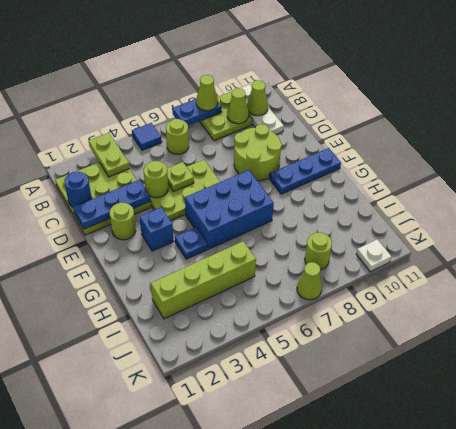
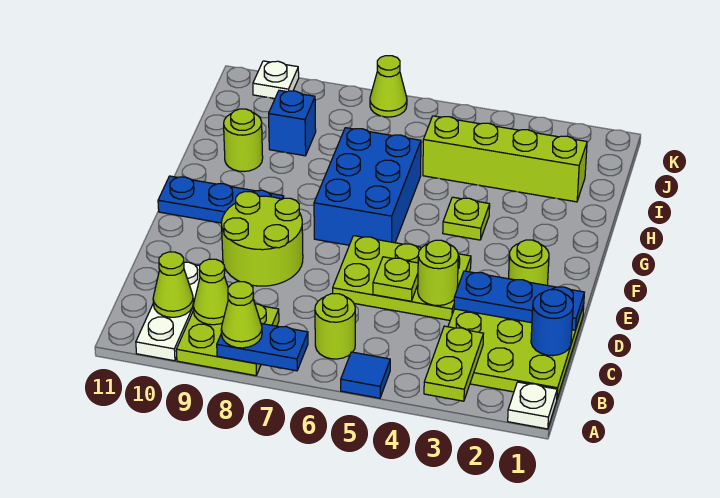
none -> white 1x1 plate [508,382,557,429]
blue 1x1 brick [140,207,173,251] -> blue 1x1 brick moved to [269,90,316,156]
blue 2x3 brick [185,170,274,249] -> blue 2x3 brick turned to [314,128,421,245]
blue 1x1 plate [175,227,208,259] -> lime 1x1 plate [443,197,490,240]
lime 1x1 round brick [305,233,332,270] -> lime 1x1 round brick moved to [224,109,263,172]

